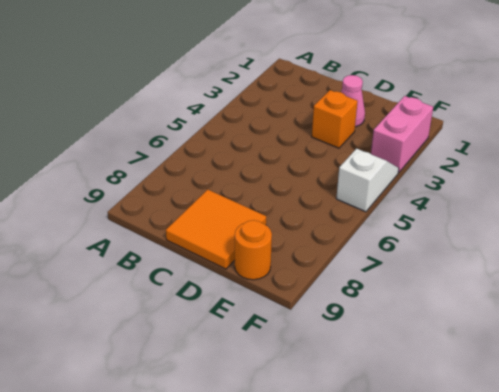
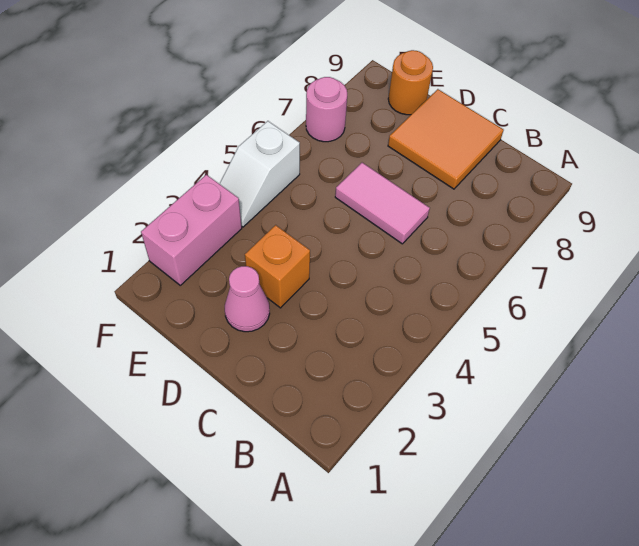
none -> pink 1x2 tile [335,163,430,244]
none -> pink 1x1 round brick [306,77,347,142]

